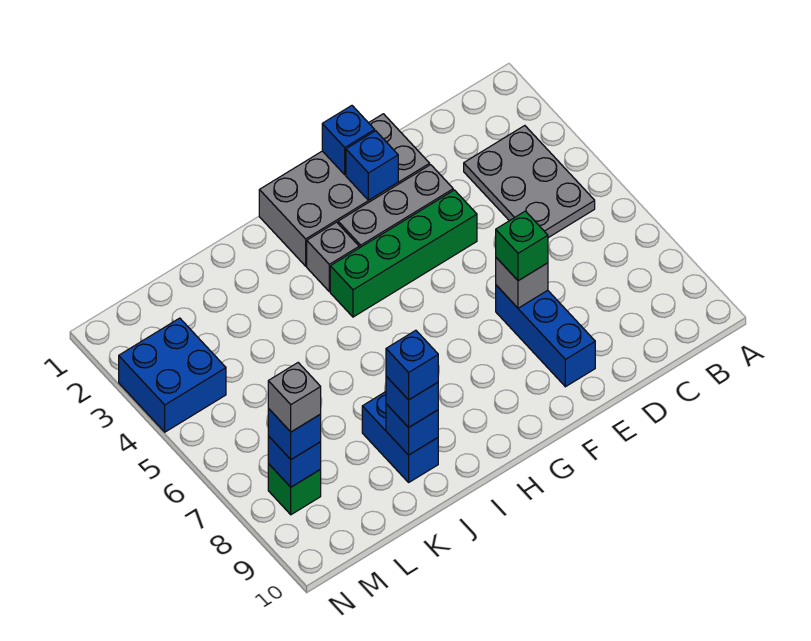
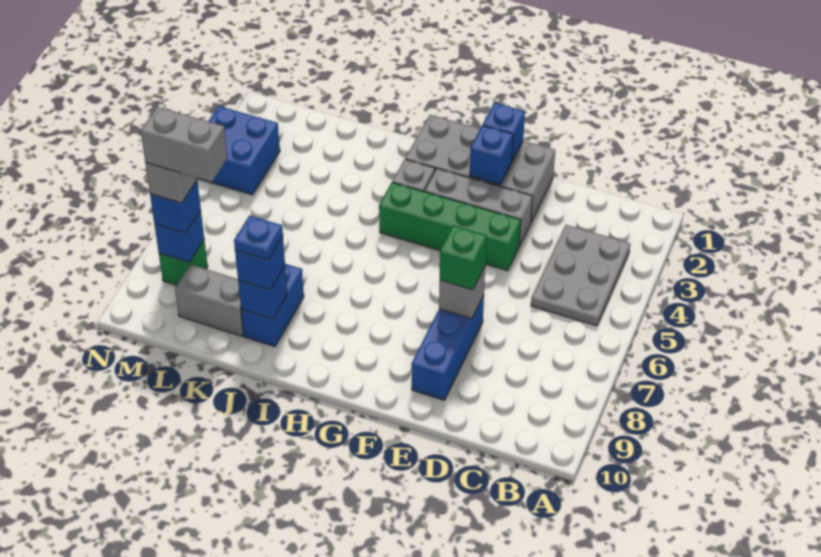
blue 1x1 brick [386,330,438,400] -> blue 1x1 plate [234,215,283,260]
none -> grey 1x2 brick [175,264,244,336]
none -> grey 1x2 brick [141,107,227,182]

